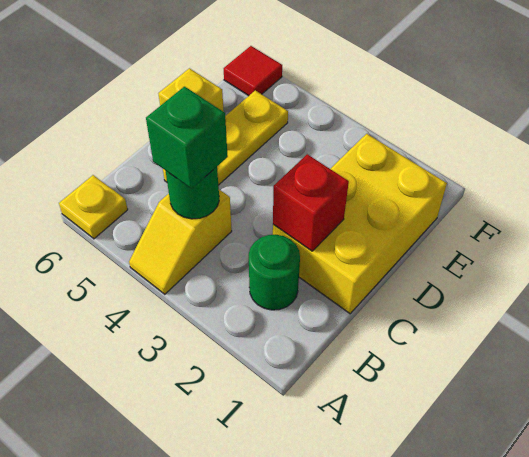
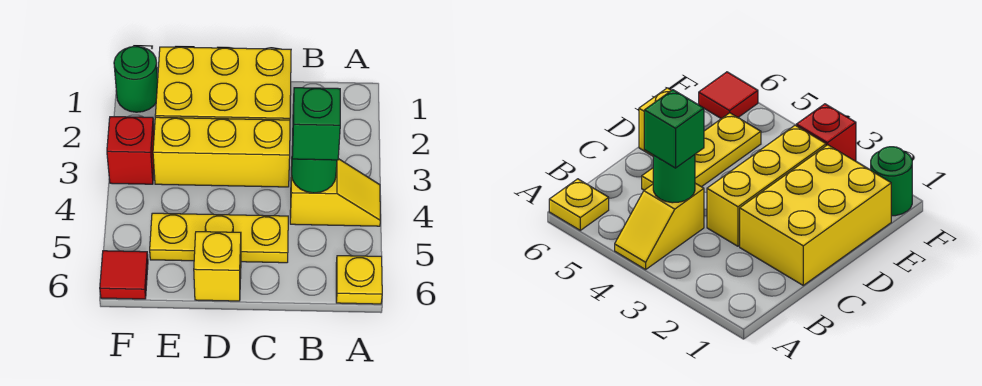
green 1x1 round brick [249,235,300,310] -> green 1x1 round brick moved to [114,46,158,112]
red 1x1 brick [273,154,349,251] -> red 1x1 brick moved to [107,117,154,184]
none -> yellow 1x3 brick [153,117,290,187]

